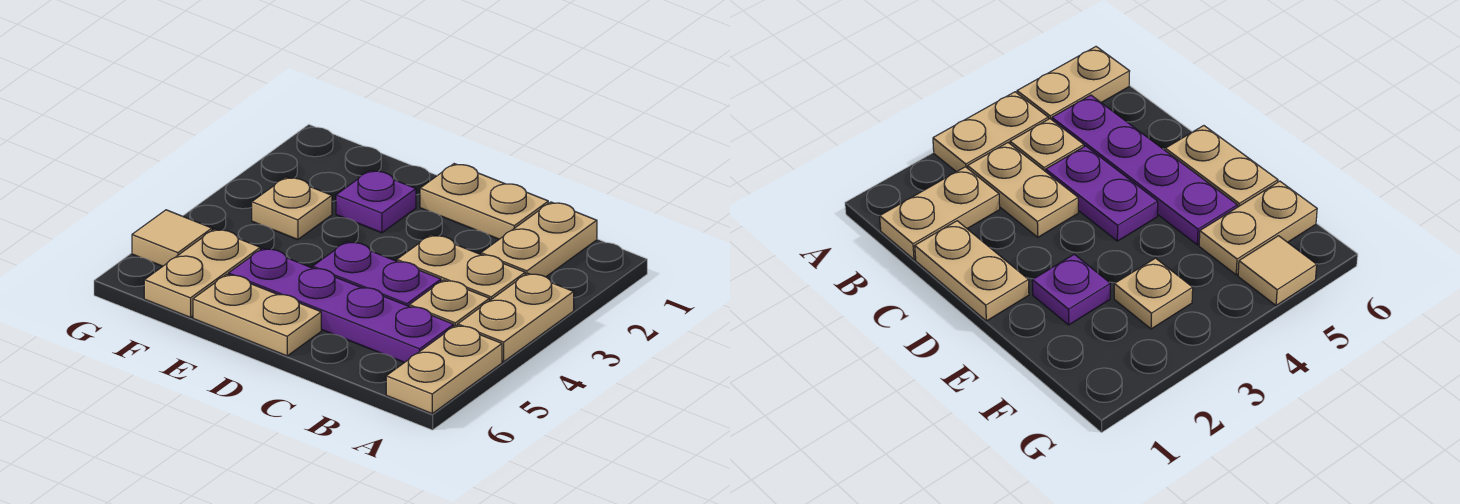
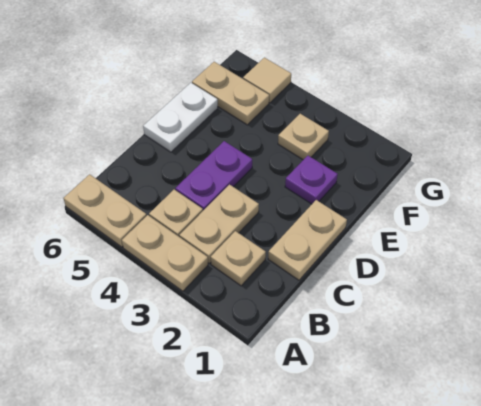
tan 1x2 plate [481,202,597,277] -> tan 1x1 plate [211,231,266,286]
purple 1x4 plate [229,248,454,363] -> none
tan 1x2 plate [193,274,321,356] -> white 1x2 plate [143,83,218,152]

